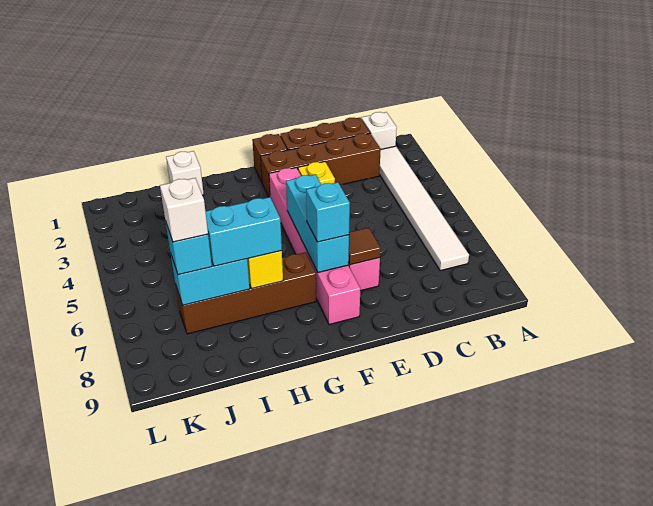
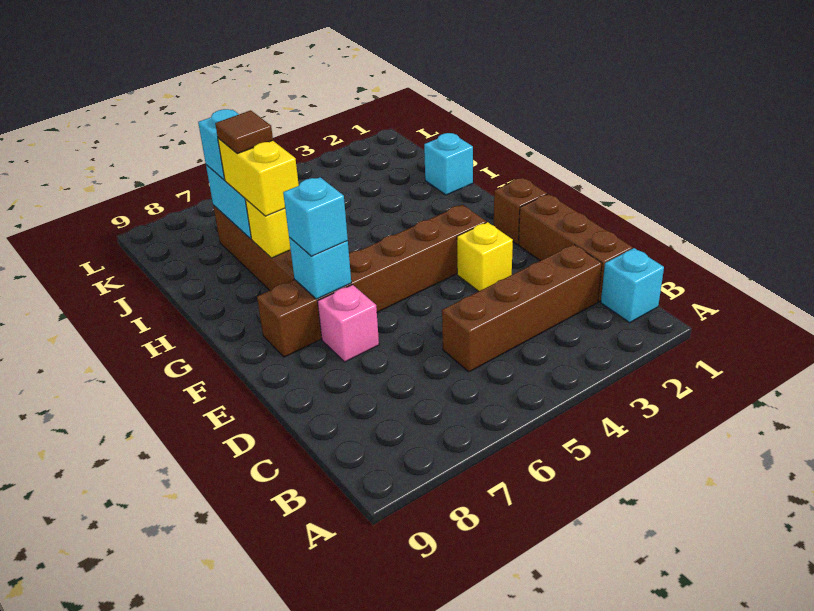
white 1x1 brick [361,112,397,149] -> cyan 1x1 brick [601,248,664,323]
white 1x6 tile [379,146,469,271] -> none
brown 1x4 brick [261,133,381,197] -> brown 1x4 brick turned to [442,244,602,372]
brown 1x1 tile [348,228,381,265] -> brown 1x1 tile moved to [215,110,273,154]
pink 1x6 brick [269,168,360,325] -> brown 1x6 brick [257,205,486,357]
cyan 1x3 brick [286,174,349,272] -> cyan 1x1 brick [289,238,351,299]
cyan 1x2 brick [205,197,282,266] -> yellow 1x2 brick [218,138,299,216]
white 1x1 brick [166,151,204,195] -> cyan 1x1 brick [424,133,473,195]
white 1x1 brick [160,178,208,242] -> none

